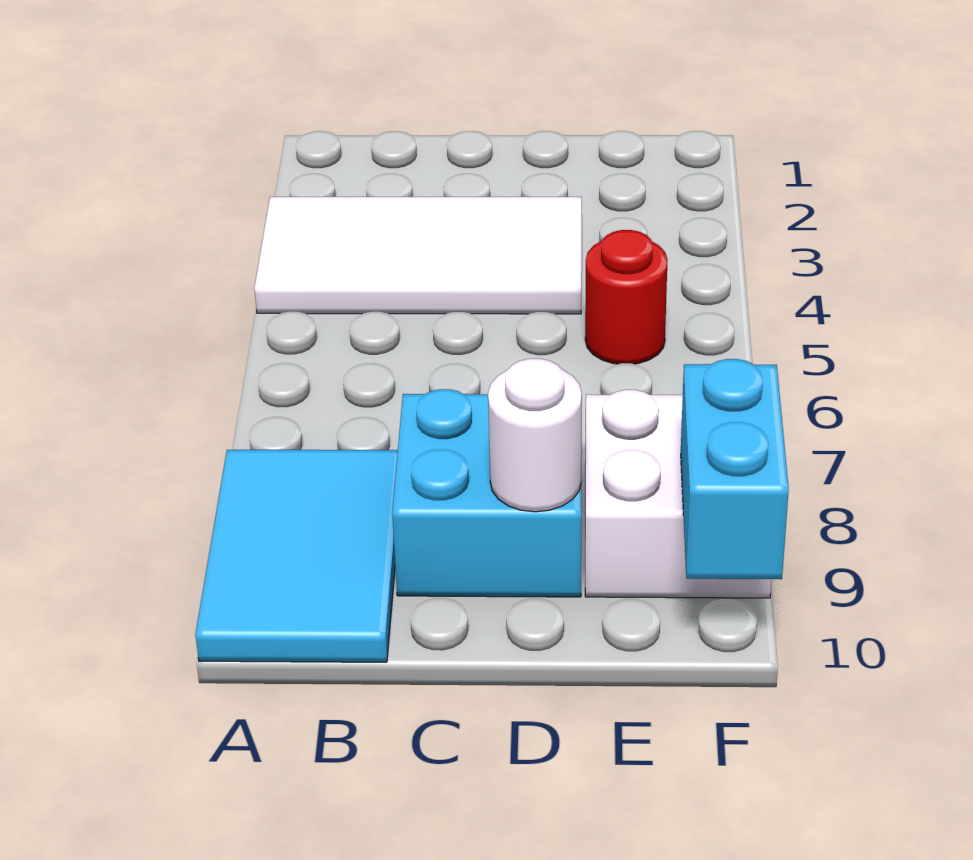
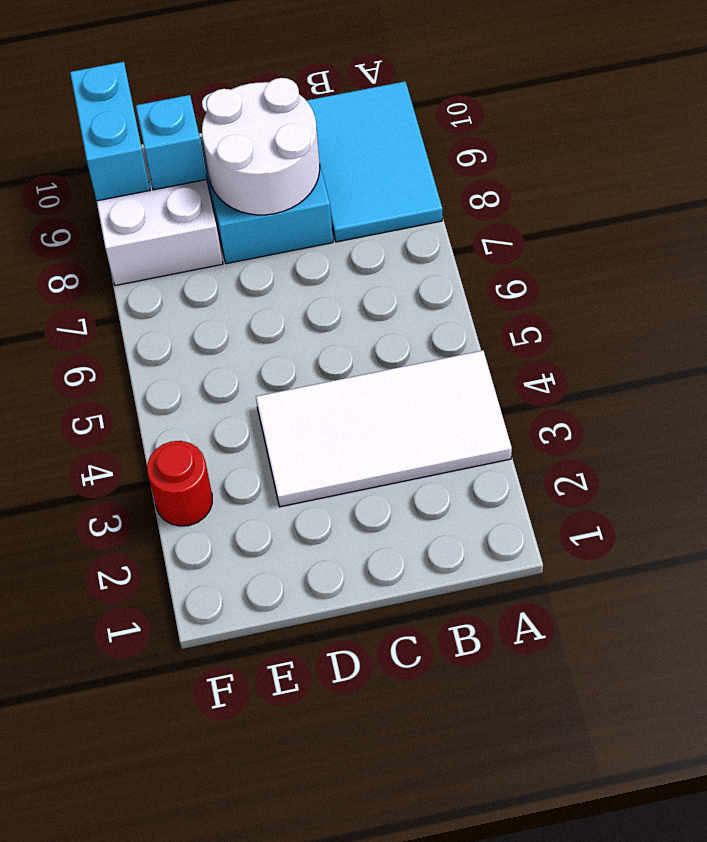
white 1x1 round brick [488,359,582,512] -> white 2x2 round brick [202,78,320,215]
red 1x1 round brick [585,230,668,364] -> red 1x1 round brick moved to [147,441,212,526]
none -> cyan 1x1 brick [136,95,206,190]

